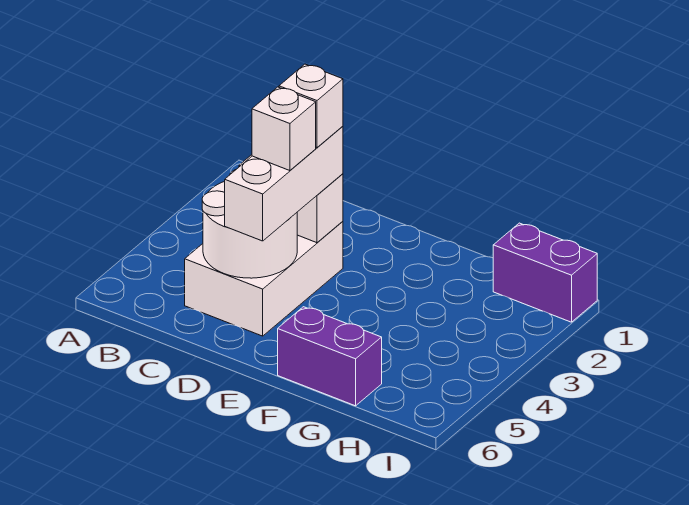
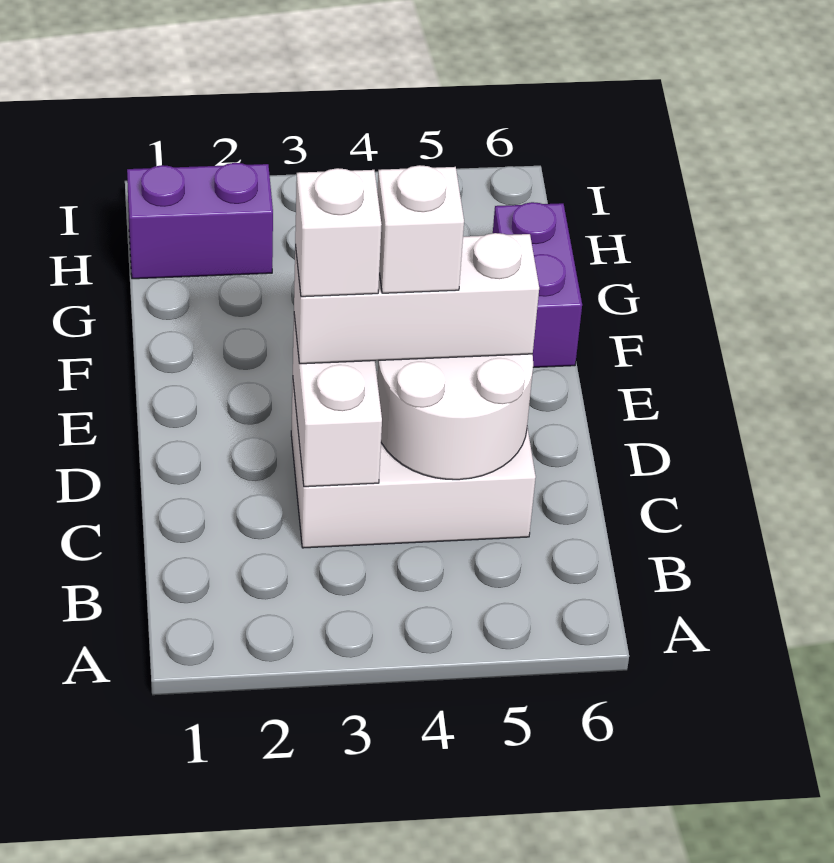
purple 1x2 brick [493,223,597,322] -> purple 1x2 brick turned to [127,163,273,279]

